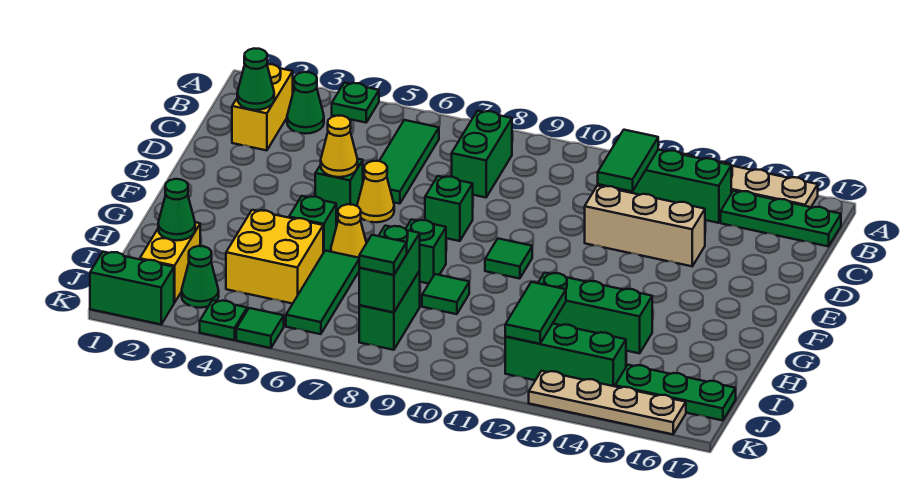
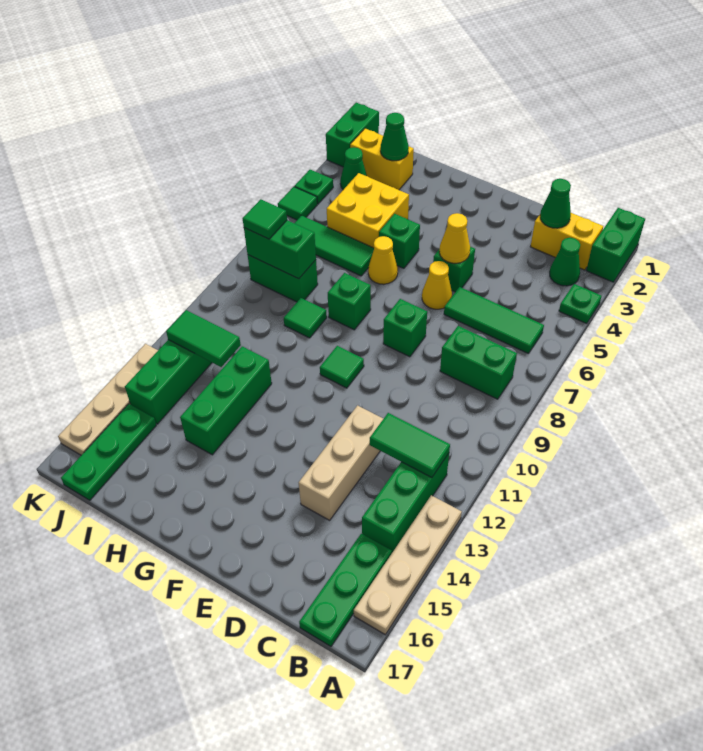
none -> green 1x2 brick [586,208,645,282]

